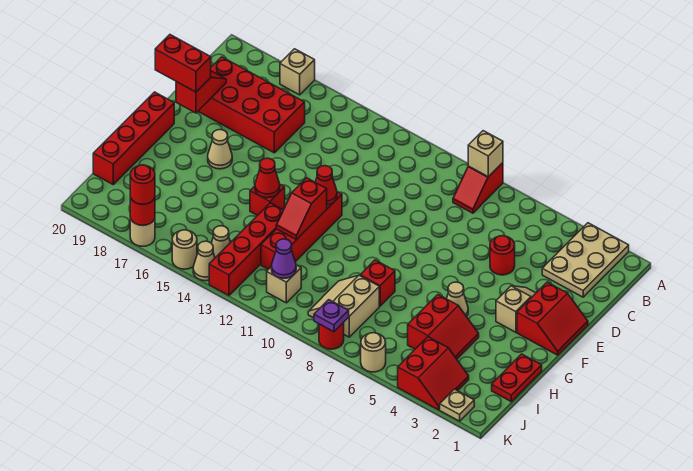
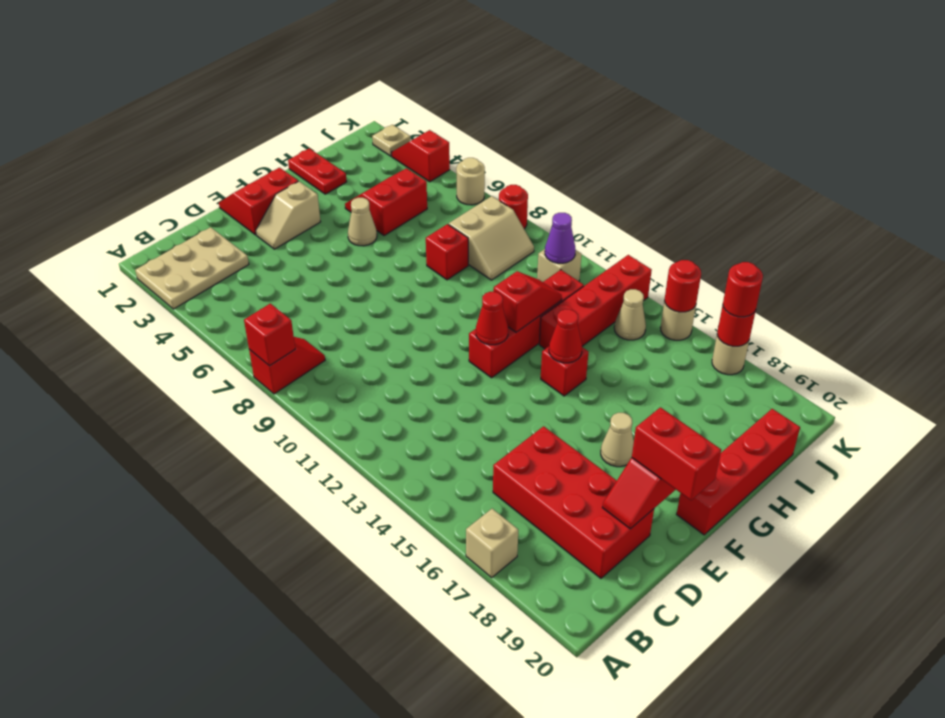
tan 1x1 brick [468,131,503,177] -> red 1x1 brick [244,304,295,366]
red 1x1 round brick [490,236,515,275] -> red 1x1 round brick moved to [665,260,701,312]
red 1x2 plate [492,354,542,402] -> red 1x2 plate turned to [288,148,347,194]
red 2x2 slope [398,337,469,410] -> red 1x2 slope [391,130,450,182]
purple 1x1 plate [314,300,349,332] -> none
tan 1x1 cone [193,241,215,281] -> none

